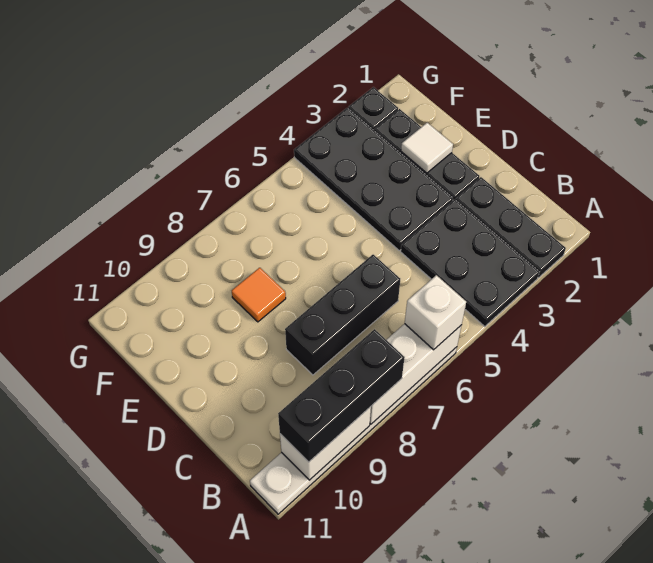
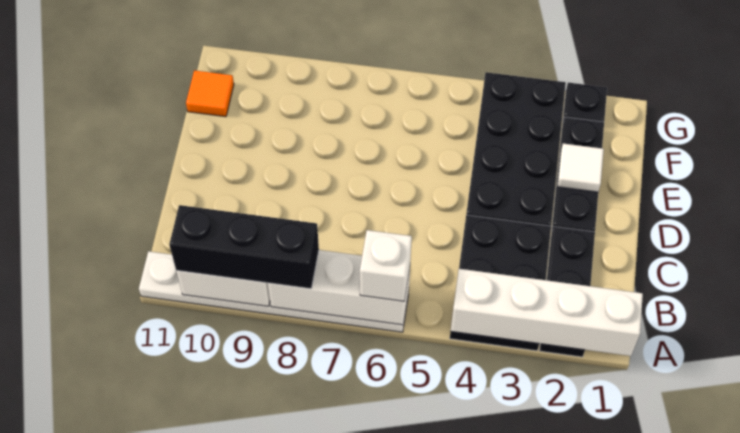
none -> white 1x4 brick [451,269,643,356]
black 1x3 brick [285,255,400,375] -> none
orange 1x1 tile [232,268,286,322] -> orange 1x1 tile moved to [186,70,234,117]

